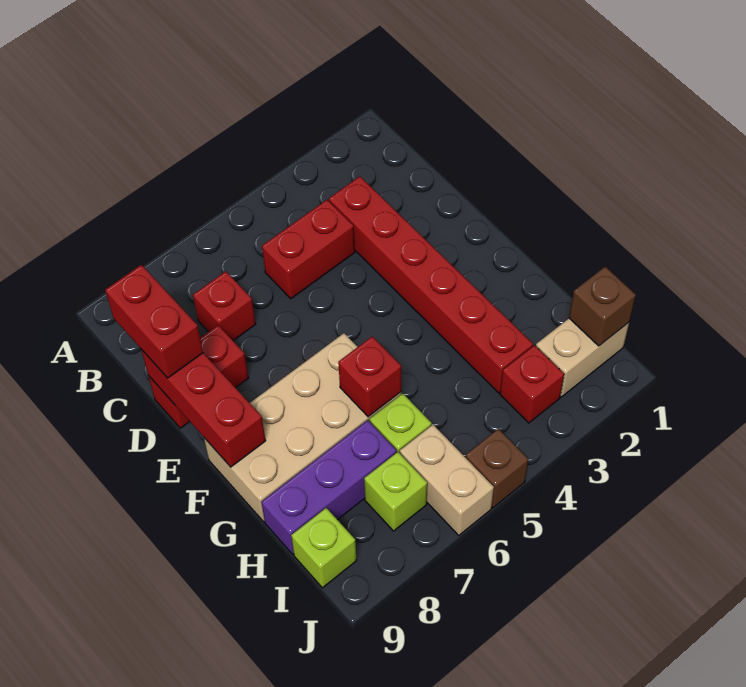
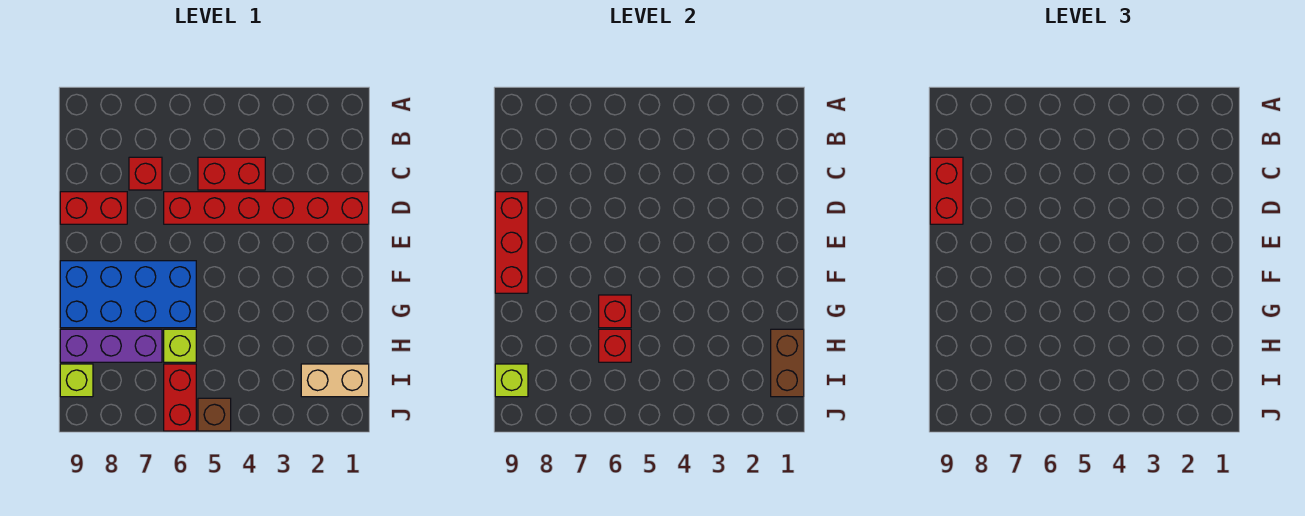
red 1x6 brick [329,177,533,393] -> red 1x6 brick turned to [164,192,369,224]
tan 2x4 brick [204,333,401,522] -> blue 2x4 brick [60,261,196,328]
brown 1x1 brick [569,267,636,346] -> brown 1x2 brick [771,329,804,397]
red 1x1 brick [500,345,564,423] -> red 1x1 brick moved to [599,329,631,362]
tan 1x2 brick [400,425,494,535] -> red 1x2 brick [164,364,196,431]
lime 1x1 brick [364,452,427,531] -> lime 1x1 brick moved to [495,364,528,397]

